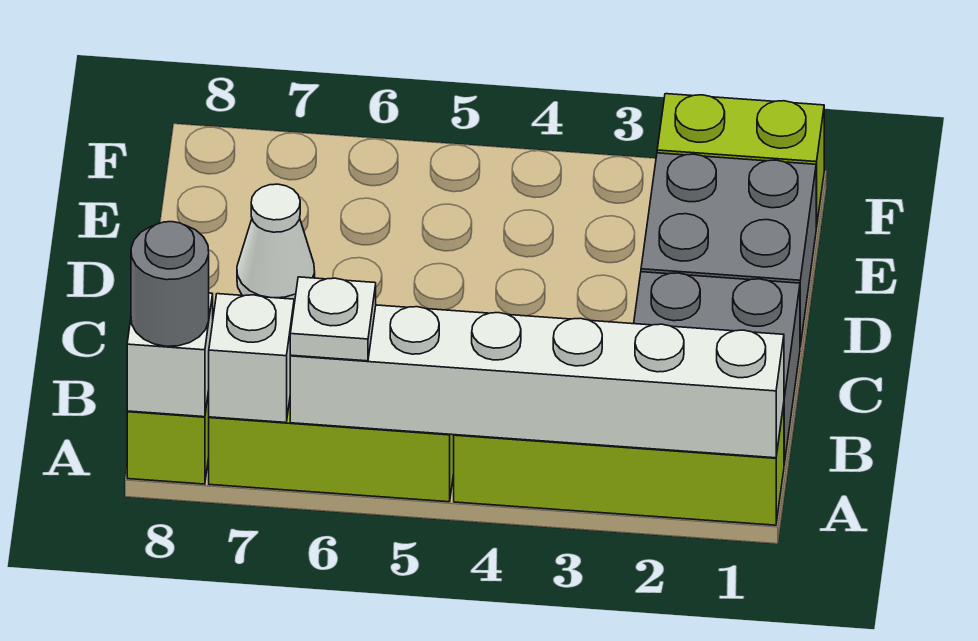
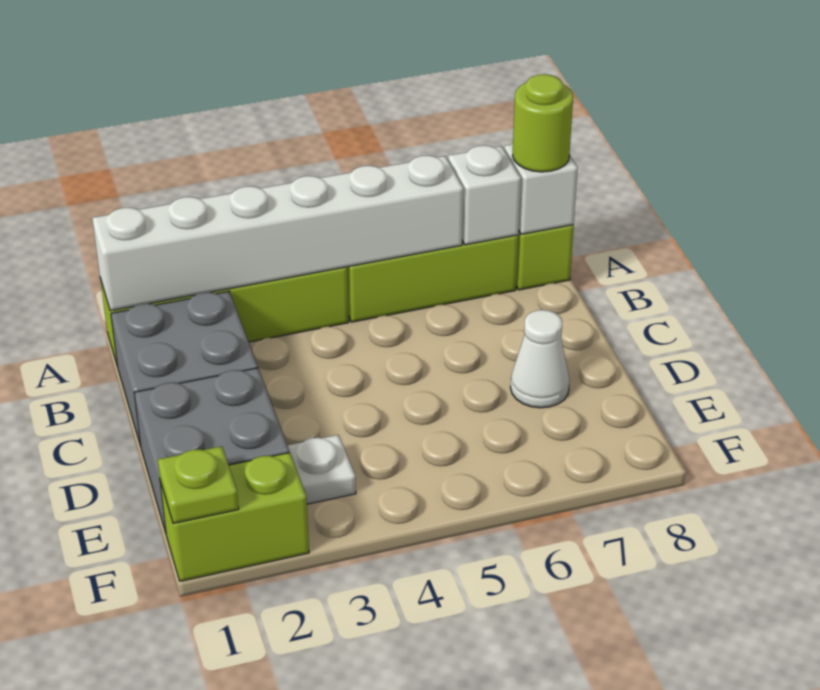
white 1x1 plate [290,277,376,361] -> white 1x1 plate moved to [288,435,356,504]
grey 1x1 round brick [131,222,209,346] -> lime 1x1 round brick [513,74,573,172]
none -> lime 1x1 plate [158,446,239,523]

